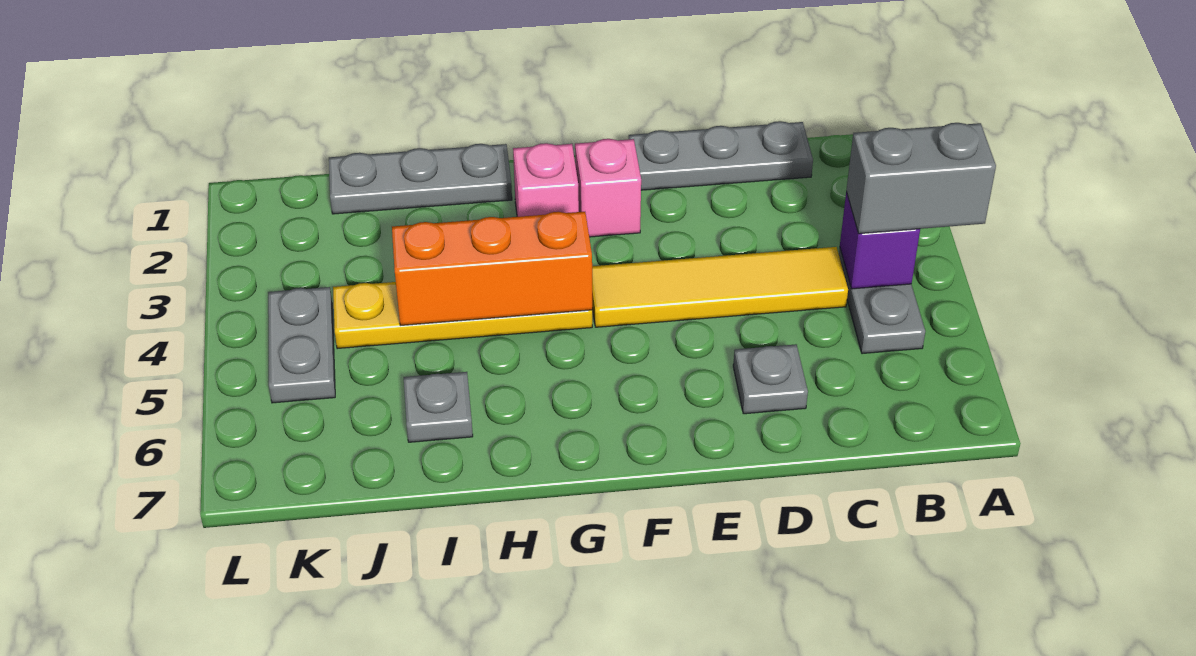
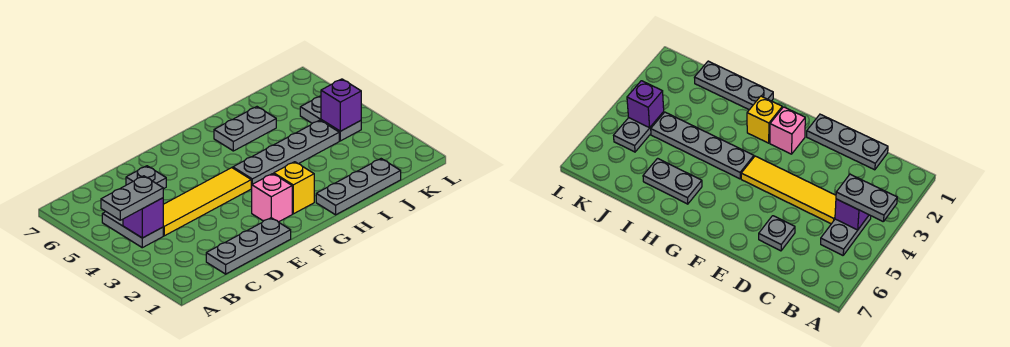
grey 1x2 brick [846,123,996,234] -> grey 1x2 plate [101,176,163,220]
pink 1x1 brick [513,143,579,217] -> yellow 1x1 brick [274,162,314,214]
yellow 1x4 plate [333,282,592,349] -> grey 1x4 plate [233,120,339,188]
orange 1x3 brick [392,212,592,325] -> none
grey 1x1 plate [404,372,473,442] -> grey 1x2 plate [214,107,276,151]
none -> purple 1x1 brick [321,79,361,131]

